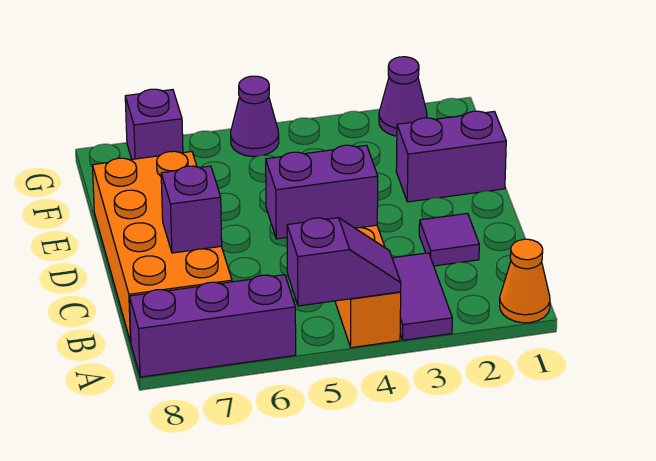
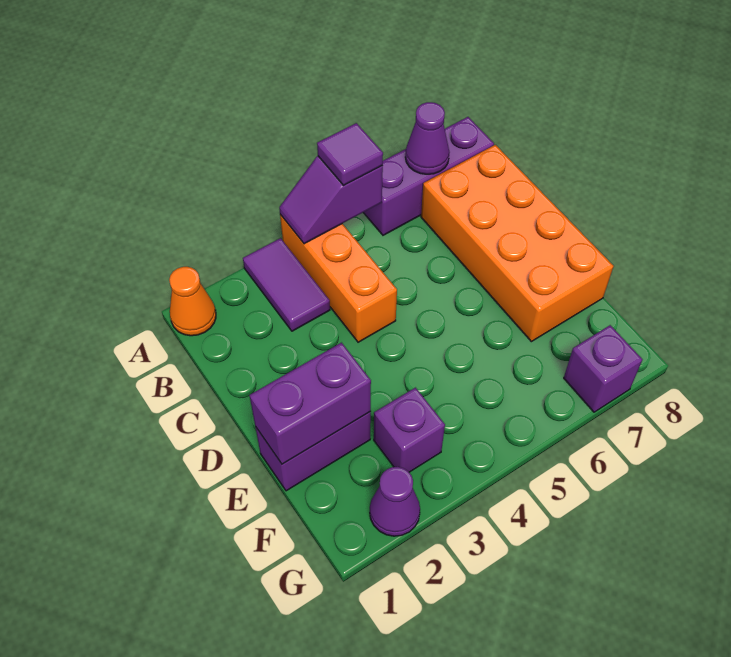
purple 1x1 tile [419,213,479,266] -> purple 1x1 tile moved to [317,123,383,185]
purple 1x2 brick [266,145,378,239] -> purple 1x2 brick moved to [249,343,371,464]
purple 1x1 brick [161,166,222,253] -> purple 1x1 brick moved to [374,388,445,472]
purple 1x1 cone [231,76,279,157] -> purple 1x1 cone moved to [405,102,449,174]

